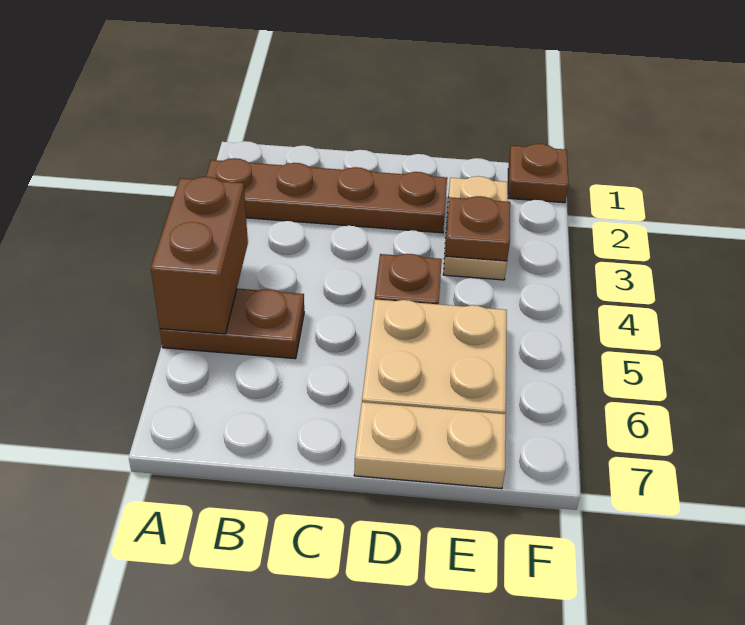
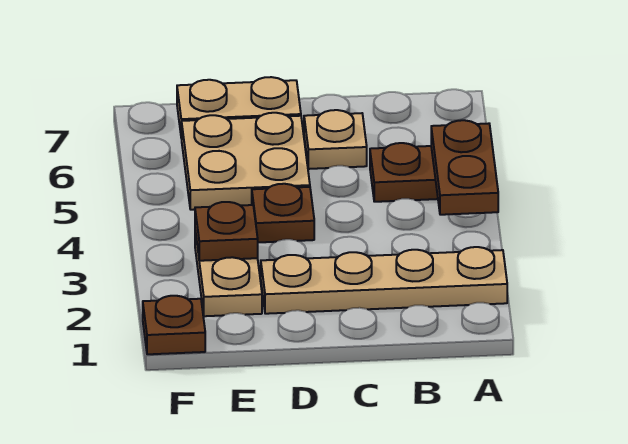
brown 1x4 plate [206,158,447,233] -> tan 1x4 plate [261,247,507,314]
brown 1x2 brick [151,177,248,334] -> brown 1x2 plate [431,120,498,215]
none -> tan 1x1 plate [304,110,367,169]

